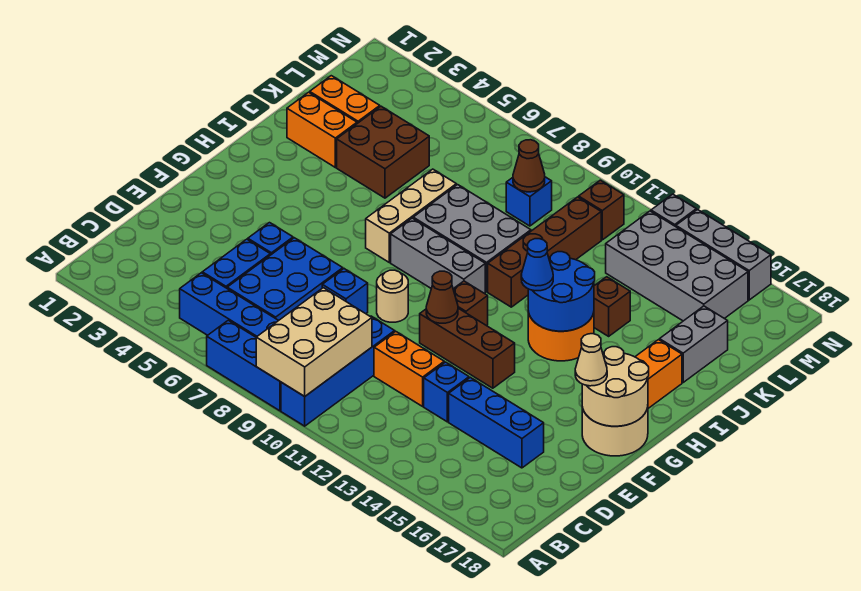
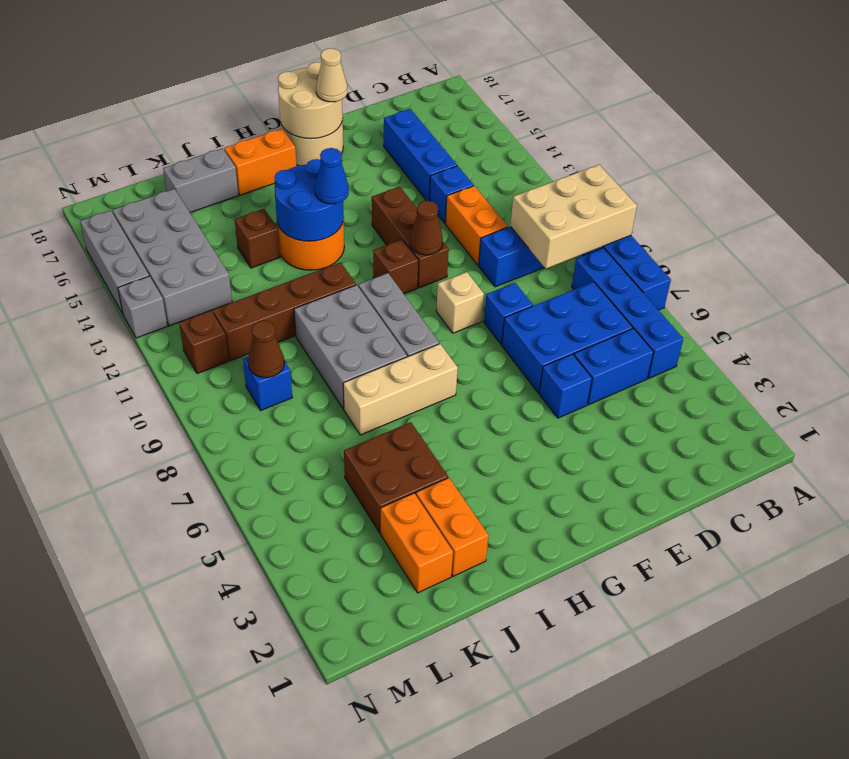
tan 1x1 round brick [377,270,408,322] -> tan 1x1 brick [436,272,484,333]

